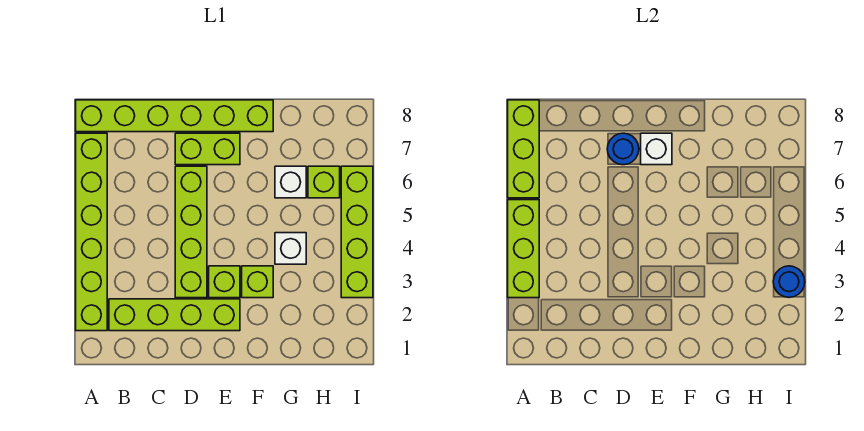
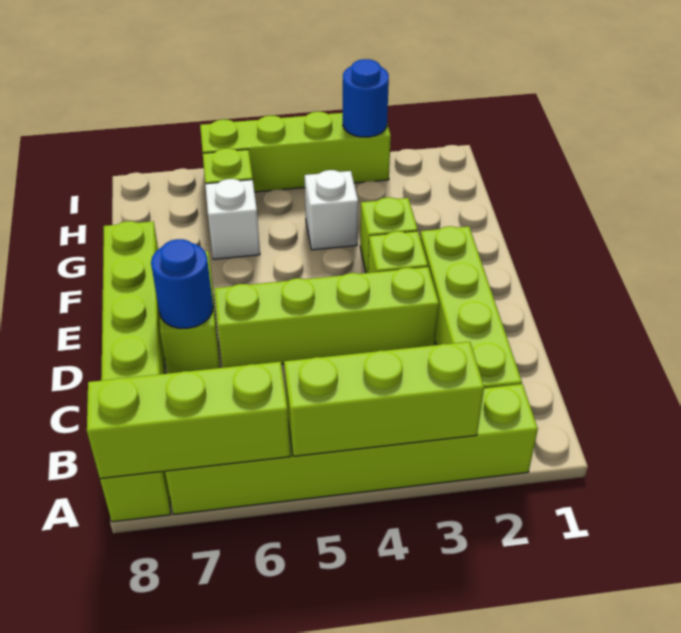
white 1x1 brick [641,133,672,165] -> none

